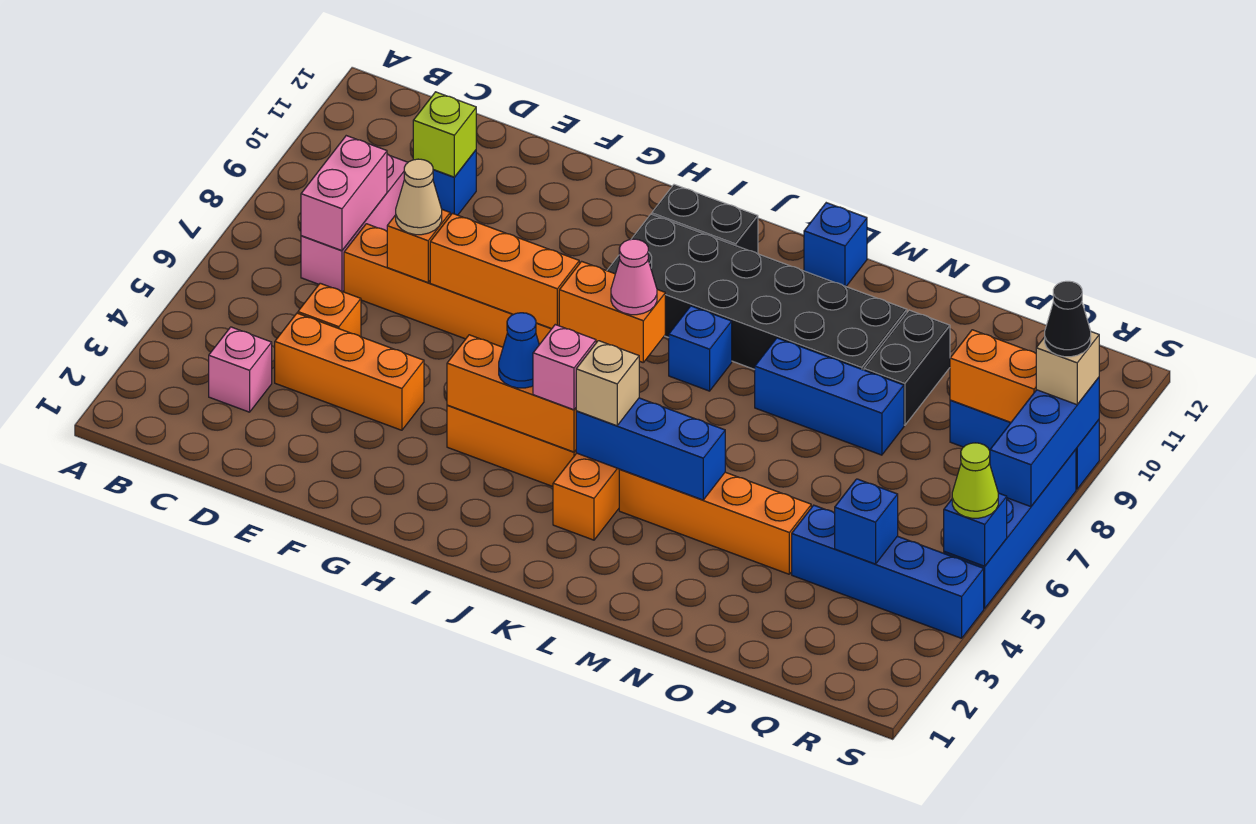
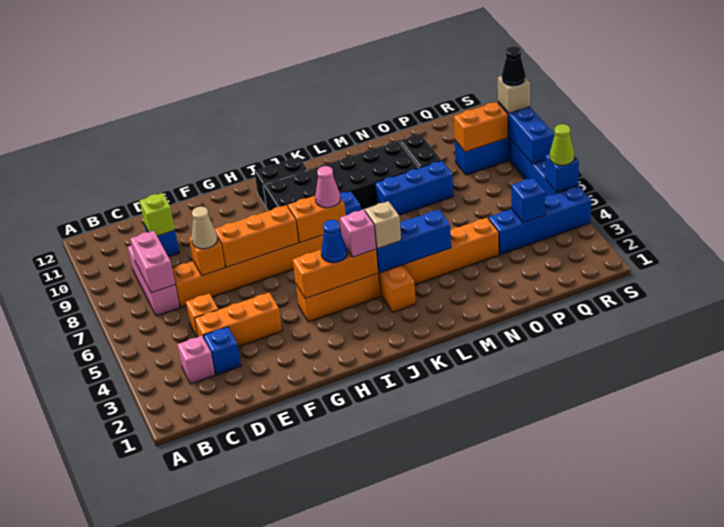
blue 1x1 brick [804,203,867,286] -> blue 1x1 brick moved to [203,327,241,375]

